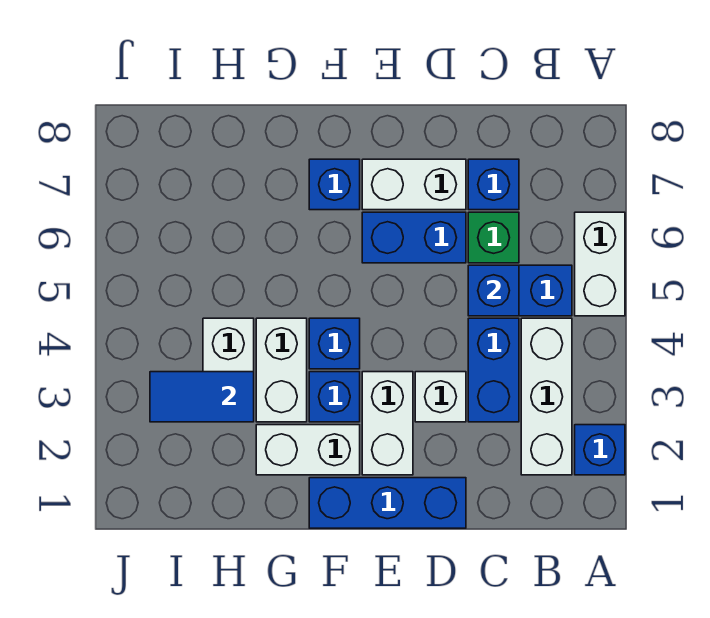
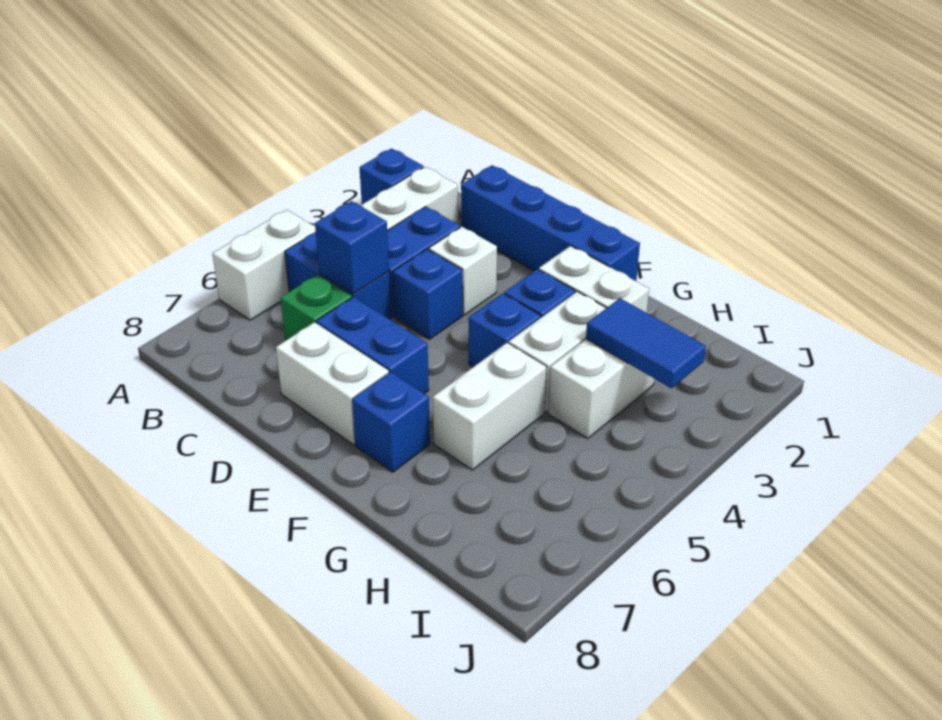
blue 1x1 brick [468,159,519,210] -> blue 1x1 brick moved to [393,249,463,339]
blue 1x3 brick [309,478,466,528] -> blue 1x4 brick [461,165,640,281]
white 1x2 brick [362,372,413,475] -> white 1x2 brick moved to [433,343,546,470]

